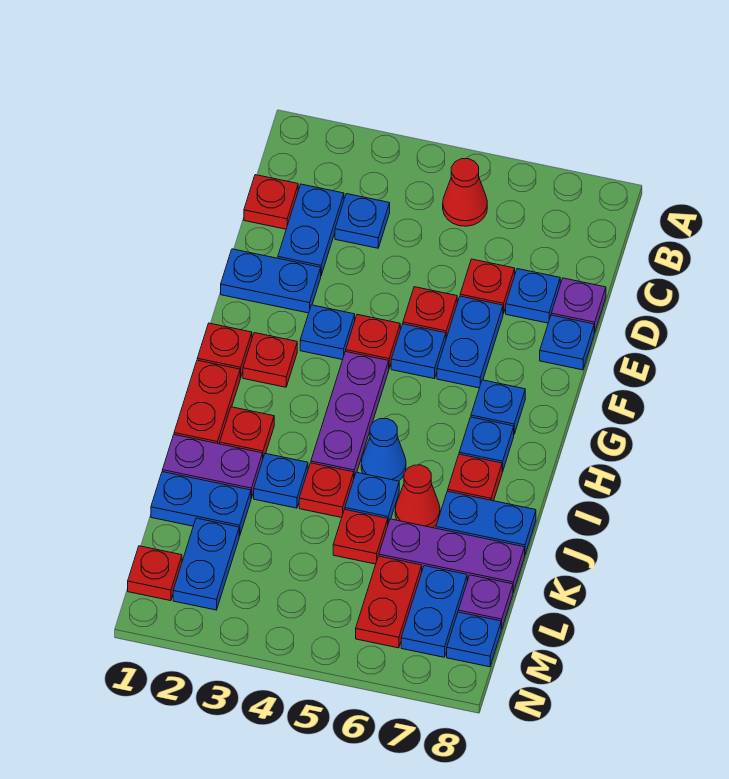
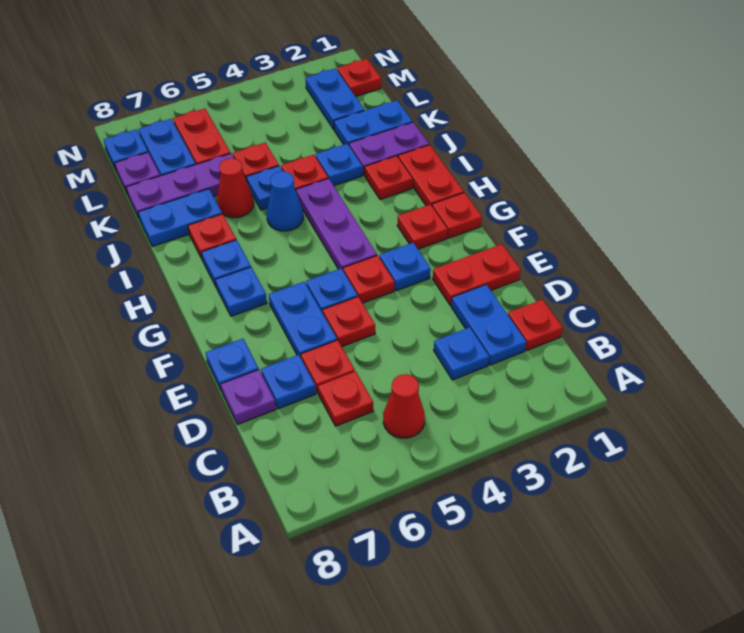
none -> red 1x1 plate [318,371,373,426]
blue 1x2 plate [221,249,321,313] -> red 1x2 plate [433,244,521,306]

